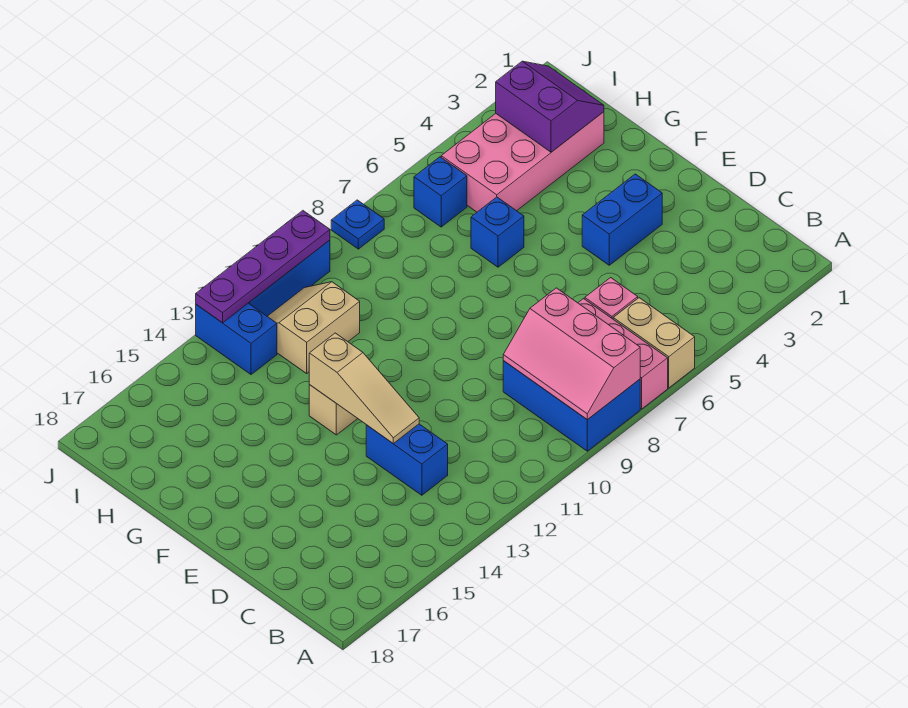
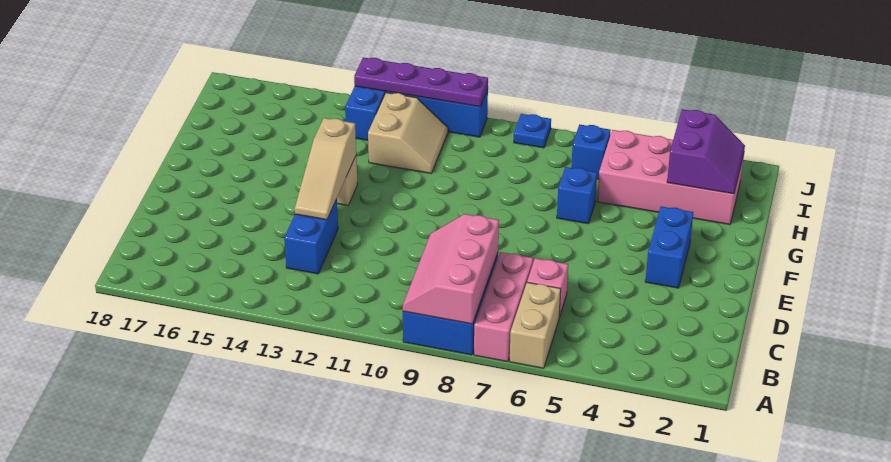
blue 1x2 brick [582,174,662,265] -> blue 1x2 brick turned to [645,207,693,288]
tan 2x2 slope [267,282,360,373] -> tan 2x2 slope turned to [368,93,448,173]

